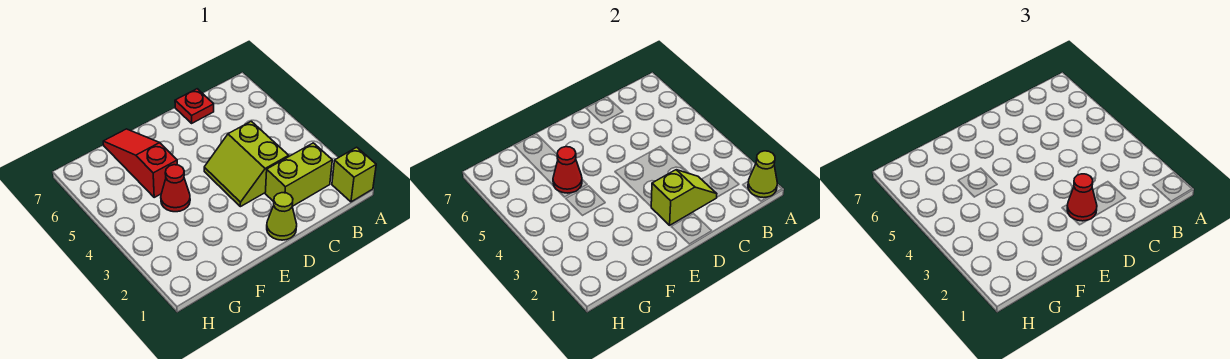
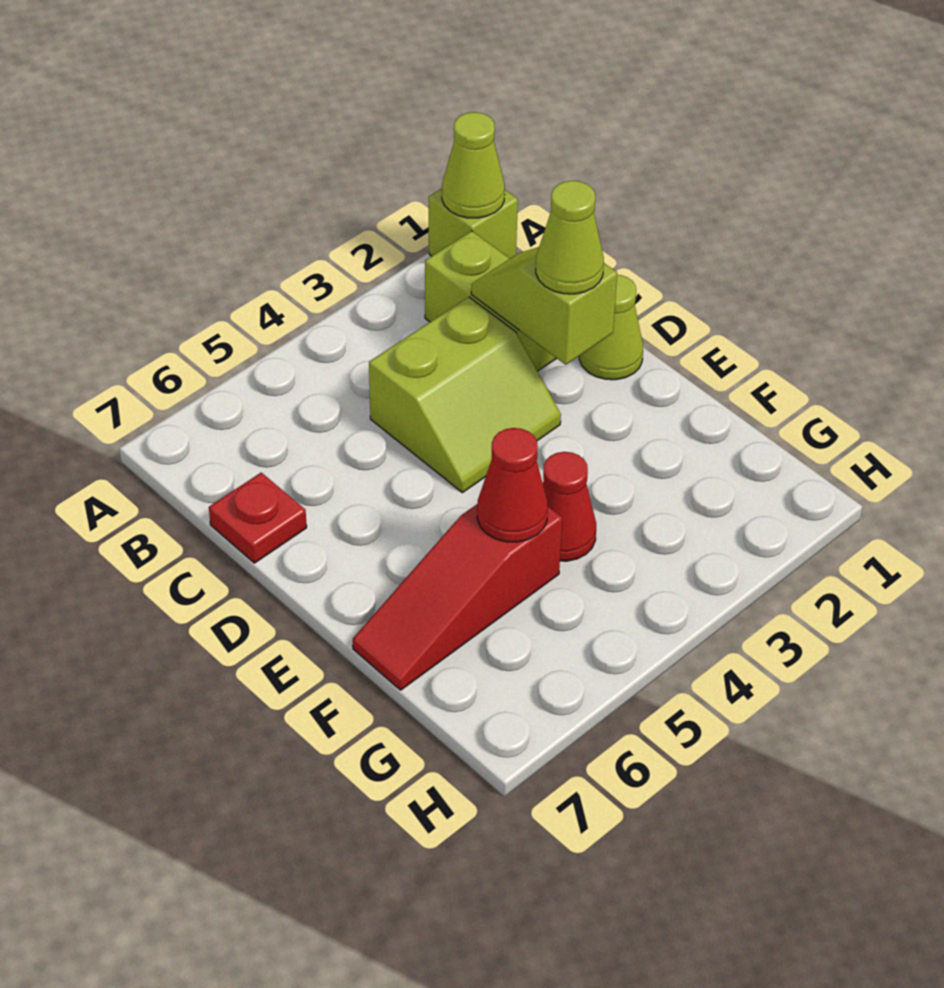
red 1x1 cone [1067,174,1097,221] -> lime 1x1 cone [536,181,604,294]

